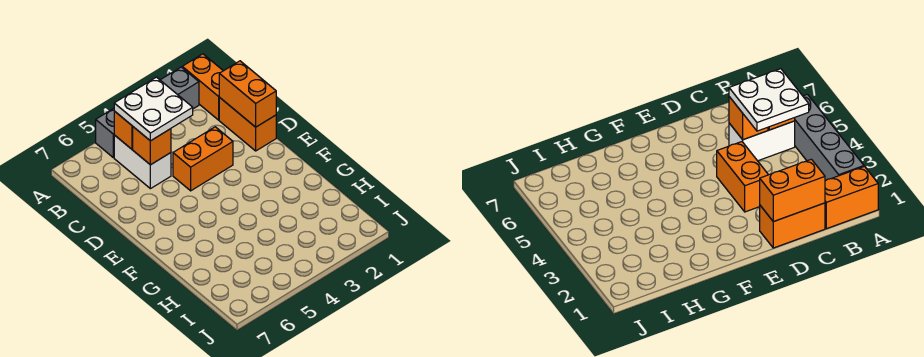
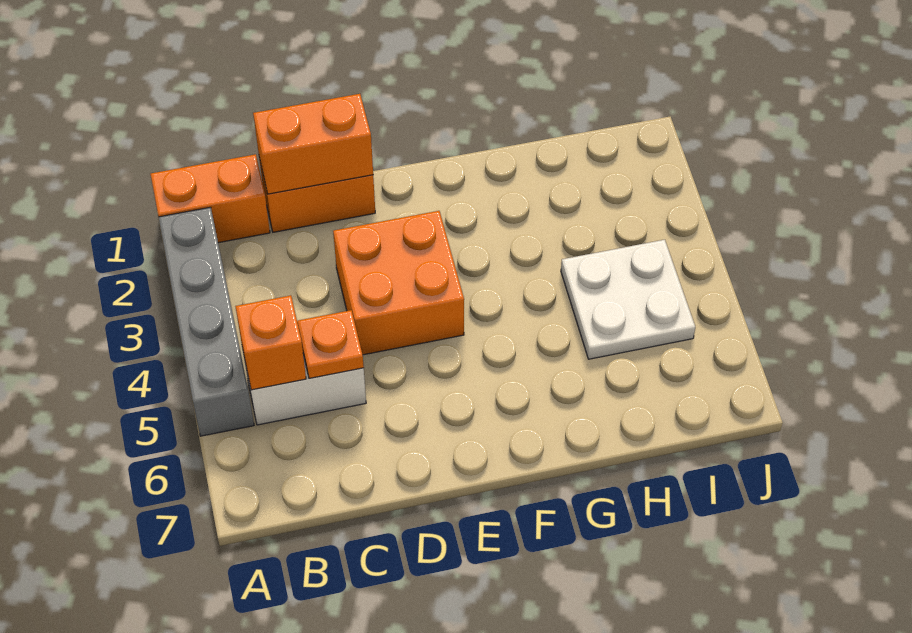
white 2x2 plate [114,77,193,141] -> white 2x2 plate moved to [561,240,695,359]
orange 1x1 brick [133,127,171,165] -> orange 1x1 plate [297,310,364,378]
orange 1x2 brick [173,127,233,191] -> orange 2x2 brick [333,211,464,355]

